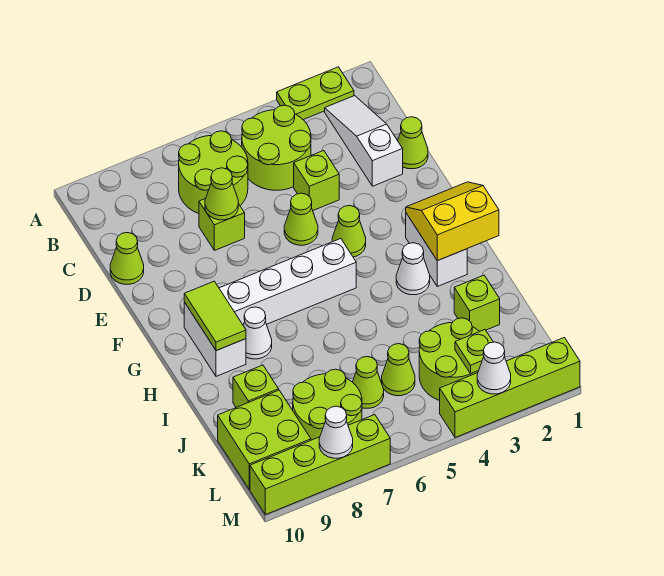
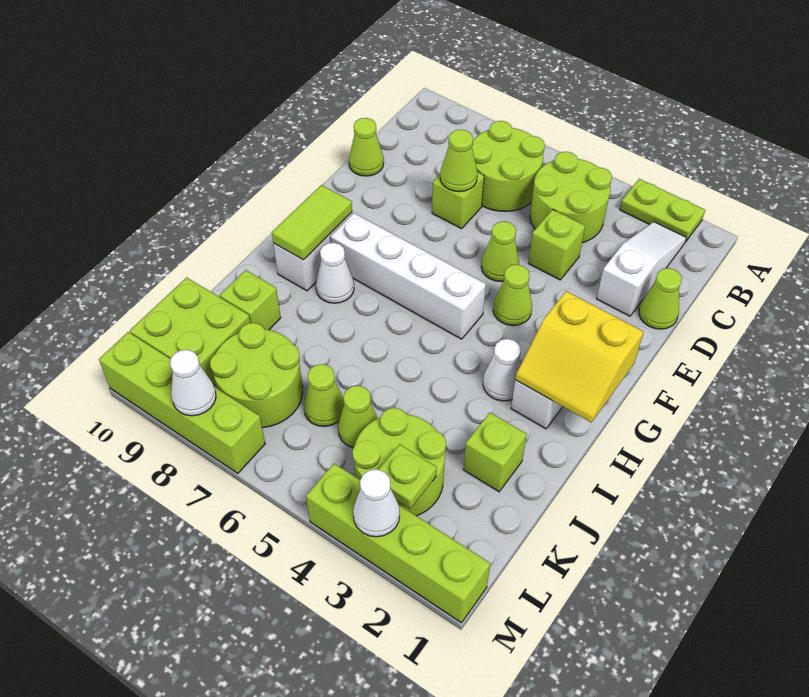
yellow 2x2 slope [406,182,499,261] -> yellow 2x2 slope turned to [515,291,644,423]

